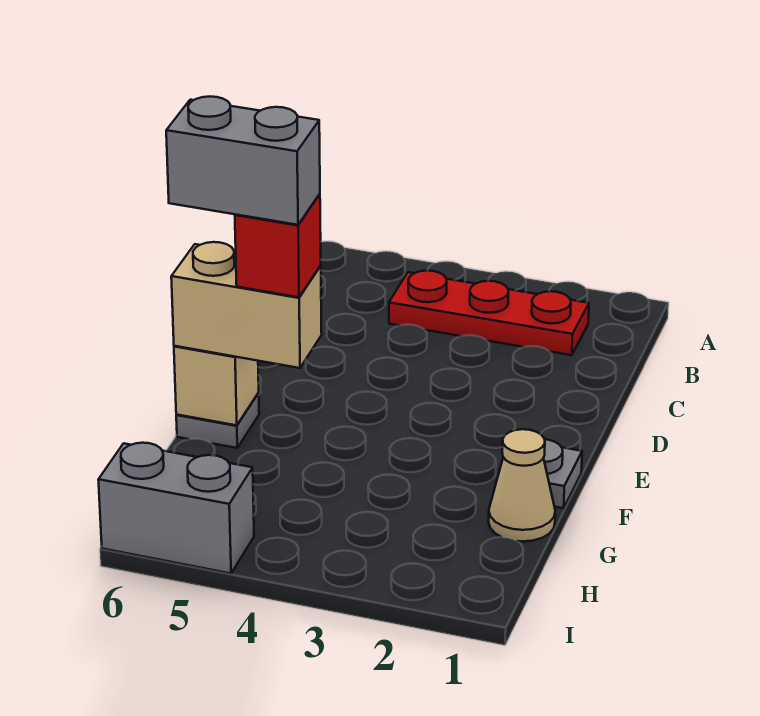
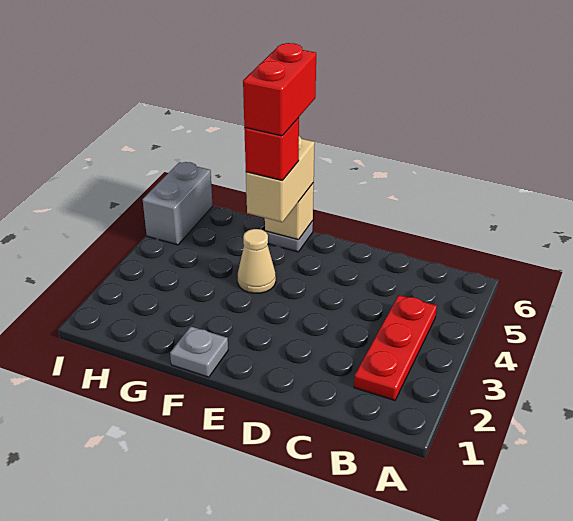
grey 1x2 brick [166,96,320,225] -> red 1x2 brick [243,43,316,136]
tan 1x1 cone [489,429,555,542] -> tan 1x1 cone moved to [238,229,276,293]

